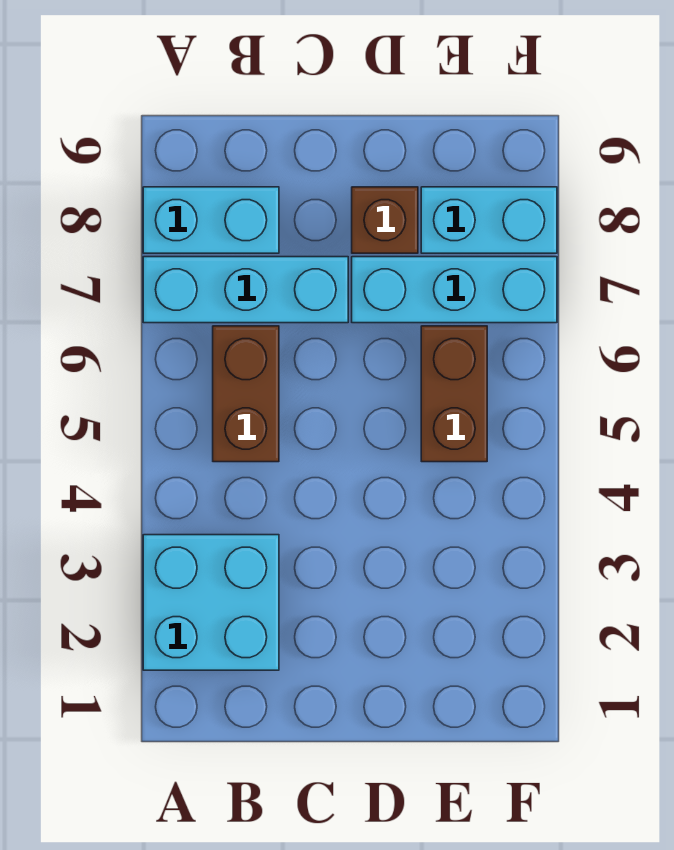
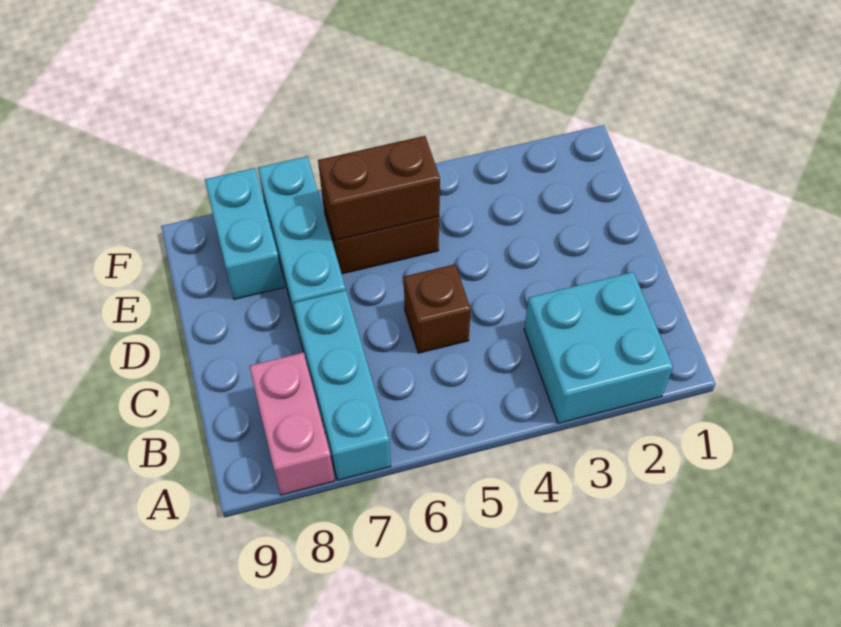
cyan 1x2 brick [143,187,279,253] -> pink 1x2 brick [249,352,335,495]
brown 1x2 brick [213,326,279,462] -> brown 1x2 brick moved to [318,136,440,240]
brown 1x1 brick [352,187,418,253] -> brown 1x1 brick moved to [404,264,471,353]

